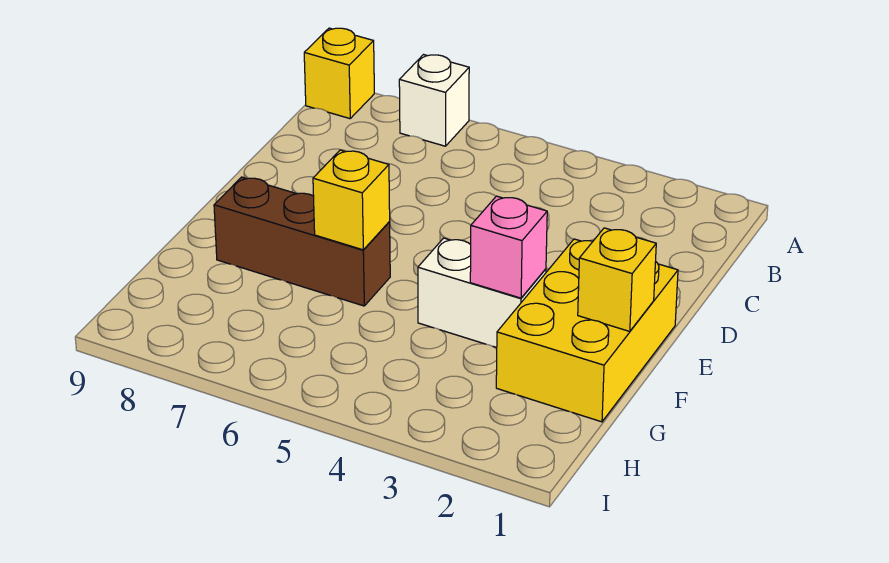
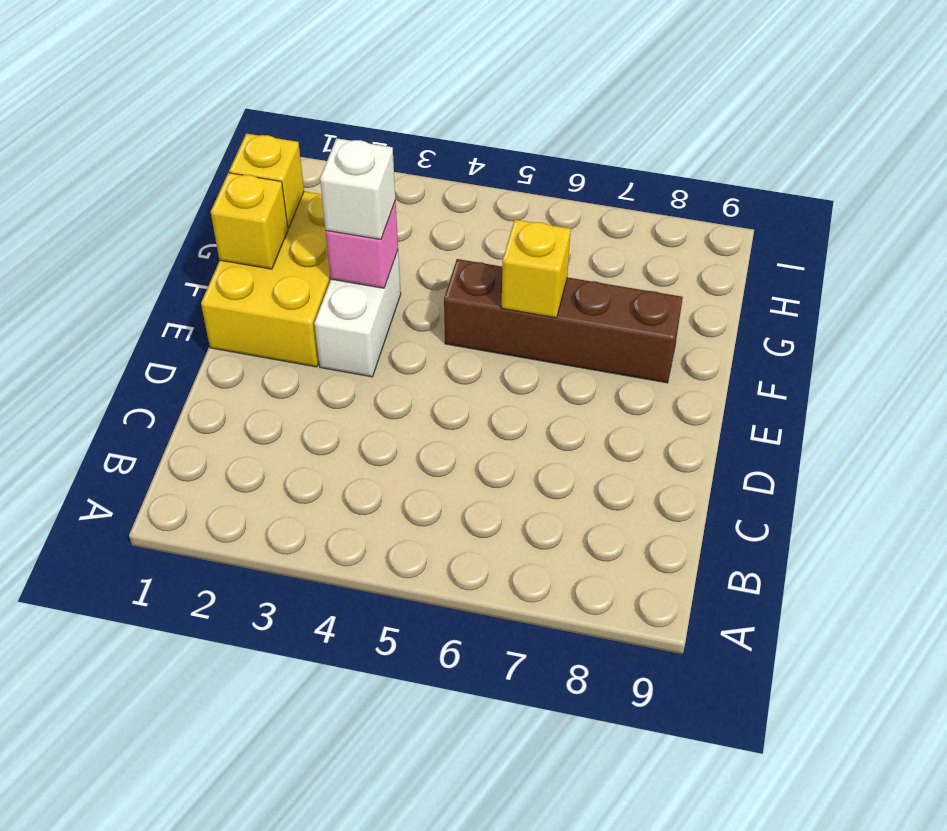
white 1x1 brick [399,55,469,146] -> white 1x1 brick moved to [320,138,396,240]
yellow 1x1 brick [304,28,374,119] -> yellow 1x1 brick moved to [229,134,304,228]
white 1x2 brick [418,238,546,348] -> white 1x2 brick turned to [314,251,401,377]
brown 1x3 brick [214,177,390,306] -> brown 1x4 brick [444,259,683,383]

